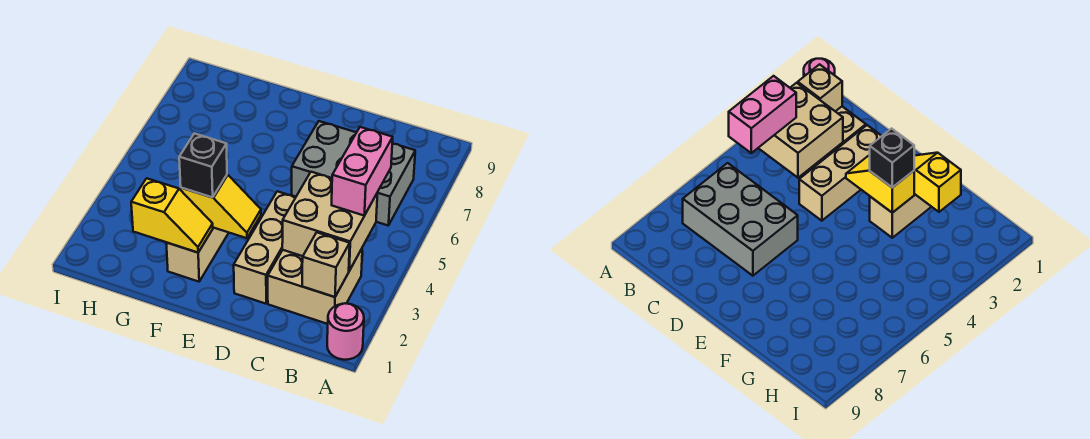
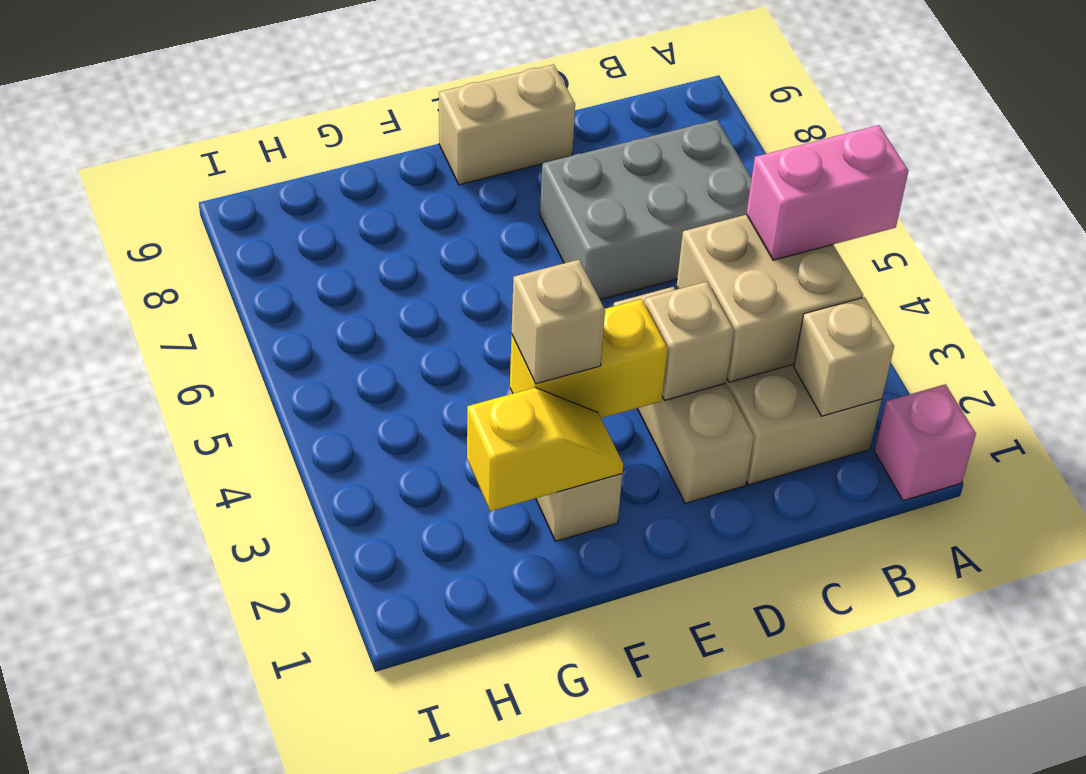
pink 1x1 round brick [327,303,364,360] -> pink 1x1 brick [874,384,976,501]
pink 1x2 brick [332,127,393,215] -> pink 1x2 brick turned to [746,125,908,260]
none -> tan 1x1 brick [644,282,734,400]
none -> tan 1x2 brick [439,64,575,185]
yellow 1x2 slope [181,175,261,238] -> yellow 1x2 brick [510,299,668,418]
black 1x1 brick [179,134,227,197] -> tan 1x1 brick [512,260,605,384]

